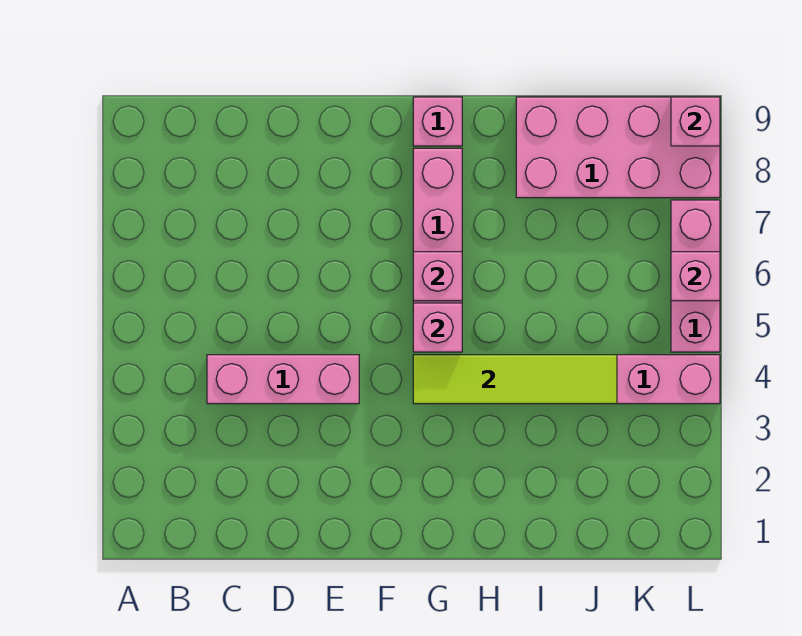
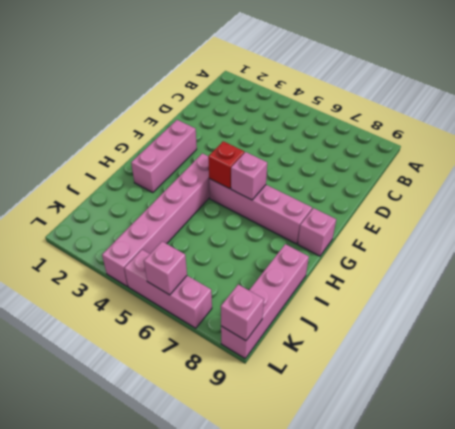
pink 1x3 brick [207,355,359,404] -> pink 1x3 brick moved to [131,120,197,193]
lime 1x4 tile [413,355,617,404] -> none
pink 1x1 brick [413,303,462,352] -> red 1x1 brick [208,141,244,189]
pink 2x4 brick [516,97,720,198] -> pink 1x4 brick [221,244,309,358]

